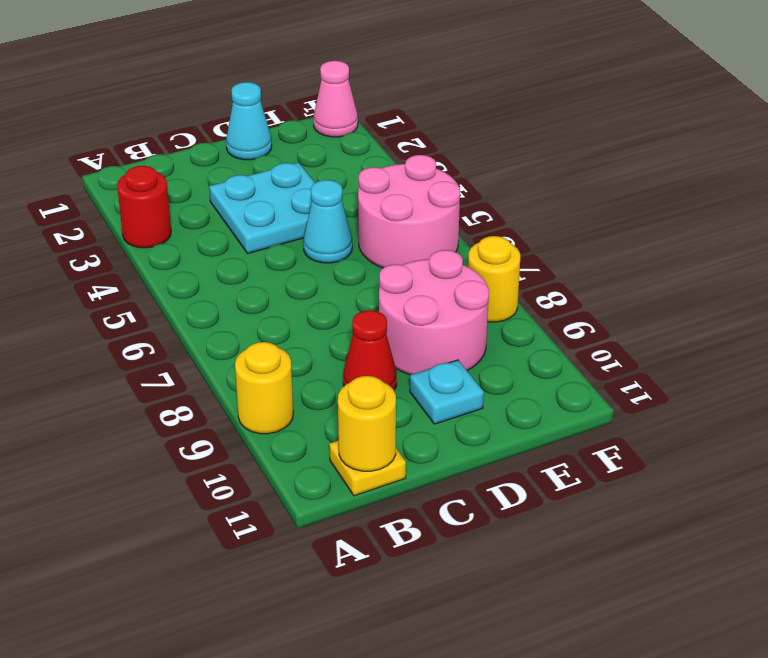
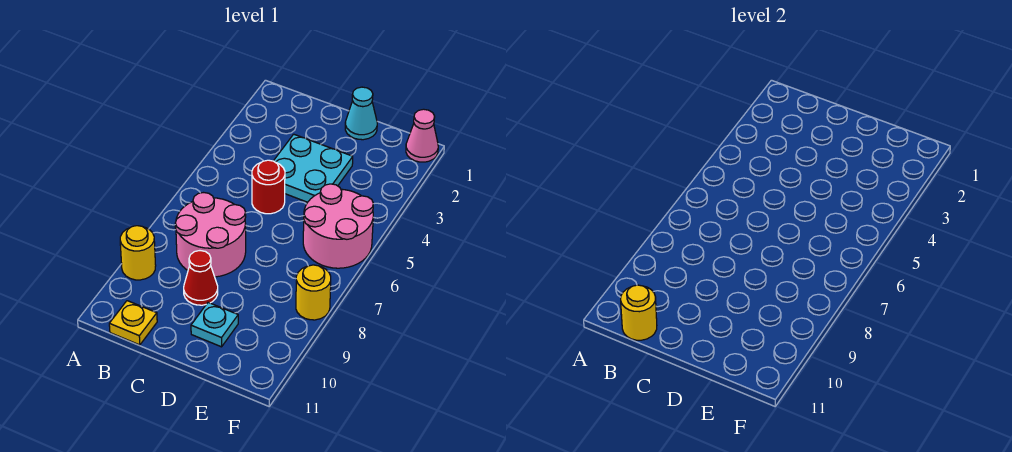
red 1x1 round brick [117,166,171,248] -> red 1x1 round brick moved to [252,160,285,214]
cyan 1x1 cone [303,180,352,263] -> none
pink 2x2 round brick [379,250,489,375] -> pink 2x2 round brick moved to [175,193,246,277]

